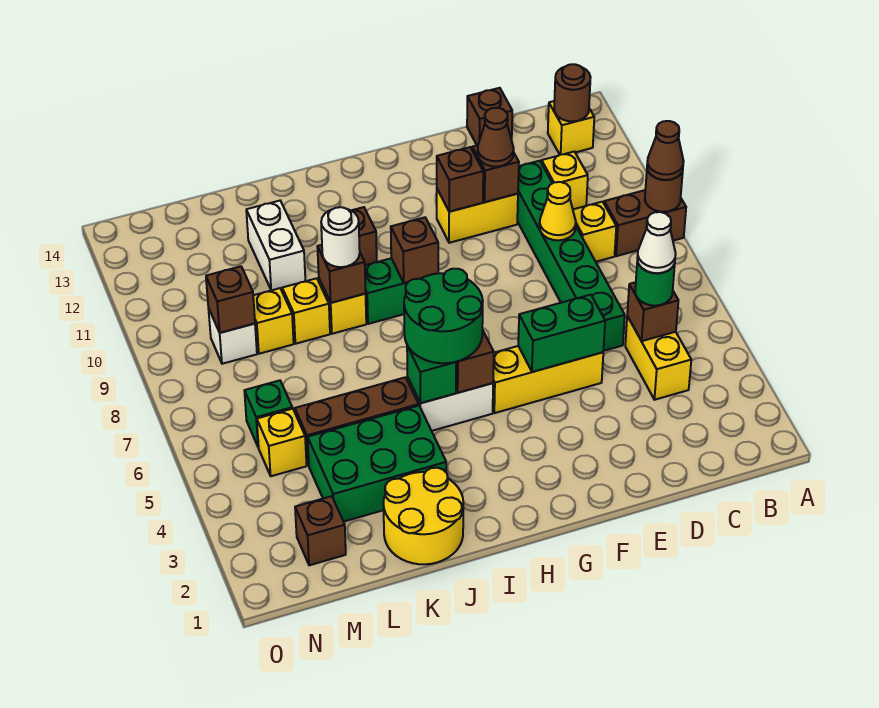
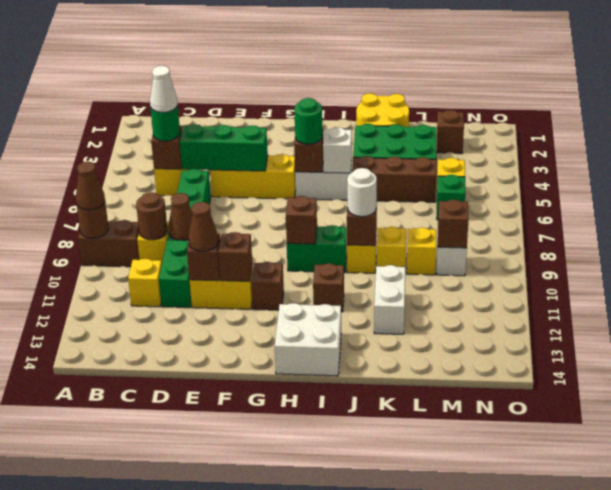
yellow 1x1 brick [548,101,594,155] -> none
brown 1x1 round brick [554,64,591,121] -> brown 1x1 round brick moved to [136,192,167,240]
yellow 1x1 cone [540,182,576,240] -> brown 1x1 cone [168,193,192,241]
brown 1x1 brick [467,88,512,145] -> brown 1x1 brick moved to [251,262,284,310]
green 1x2 brick [518,295,605,372] -> green 1x3 brick [180,124,268,171]
green 2x2 round brick [404,269,483,363] -> green 1x1 round brick [294,98,322,144]
none -> white 2x2 brick [275,303,341,376]
green 1x1 brick [407,346,456,403] -> white 1x1 brick [323,127,352,173]

